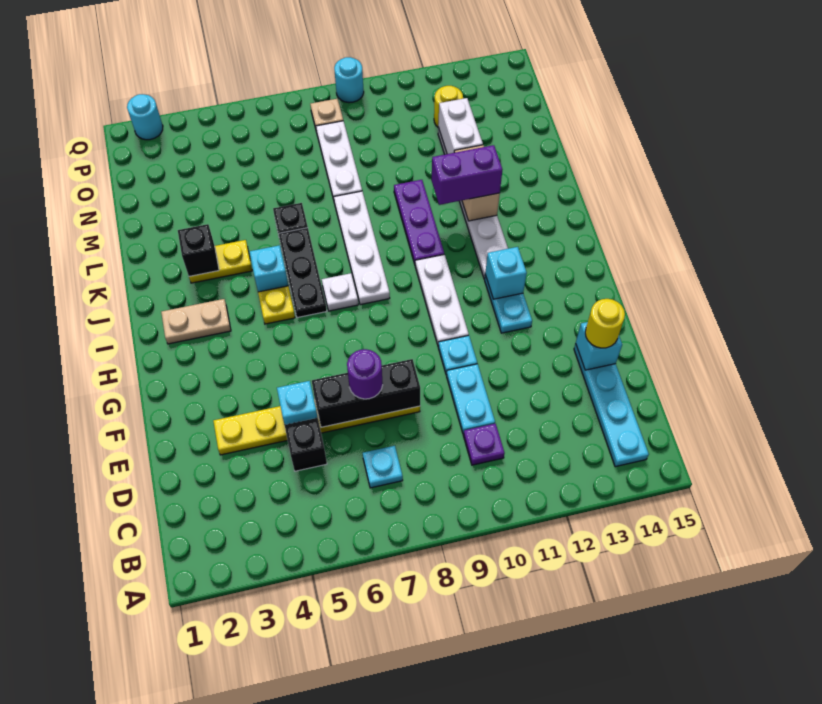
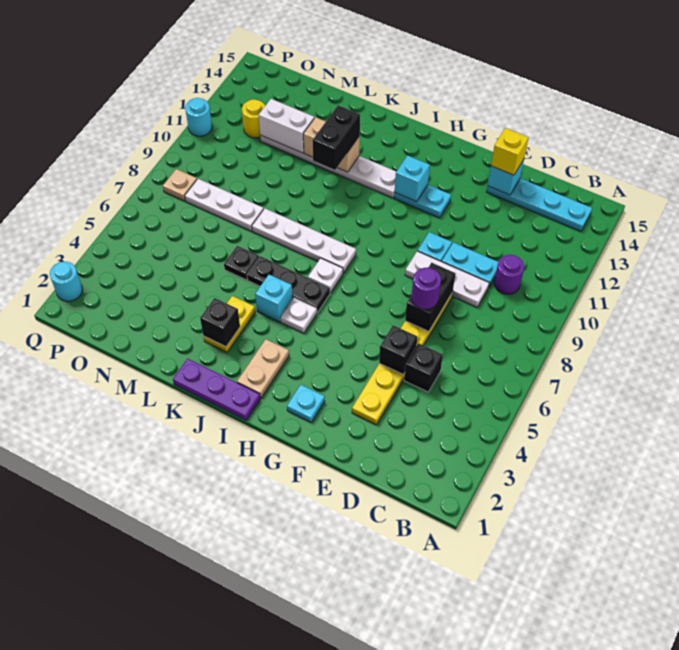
cyan 1x1 plate [363,446,403,488] -> cyan 1x1 plate moved to [287,385,325,422]
purple 1x1 plate [463,424,505,465] -> purple 1x1 round brick [494,255,524,294]
cyan 1x1 brick [277,381,318,425] -> black 1x1 brick [379,325,418,374]
black 1x3 brick [312,359,420,427] -> black 1x2 brick [405,263,456,331]
yellow 1x1 round brick [585,299,625,348] -> yellow 1x1 brick [491,128,529,175]
white 1x3 plate [415,254,469,346] -> white 1x3 plate moved to [405,251,489,307]
yellow 1x1 plate [258,286,295,324] -> white 1x1 plate [280,298,317,333]
purple 1x3 plate [394,180,444,264] -> purple 1x3 plate moved to [173,359,260,420]
purple 1x2 brick [432,145,502,205] -> black 1x2 brick [313,105,360,170]
cyan 1x1 round brick [334,57,364,103] -> cyan 1x1 round brick moved to [185,98,212,136]

